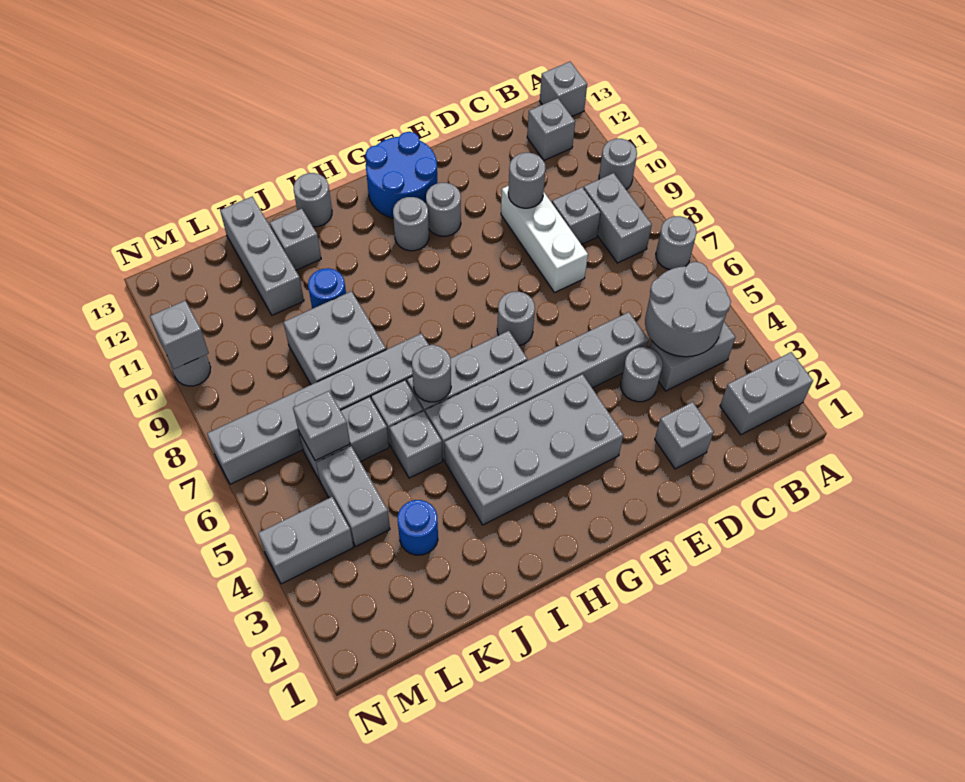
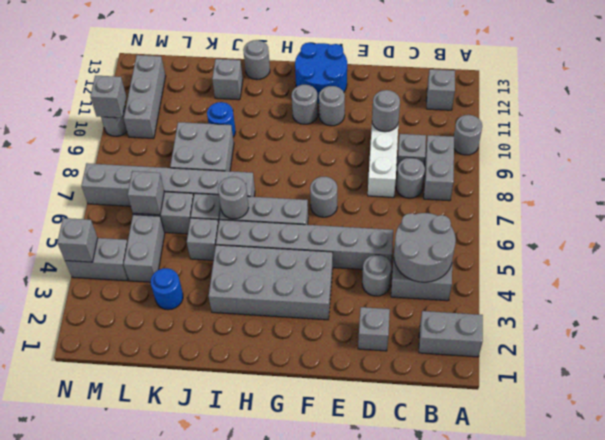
grey 1x1 round brick [656,216,697,270] -> grey 1x1 round brick moved to [396,158,425,198]
grey 1x1 brick [540,62,587,116] -> grey 1x1 brick moved to [57,218,98,262]
grey 1x3 brick [220,197,304,315] -> grey 1x3 brick moved to [124,55,166,139]

